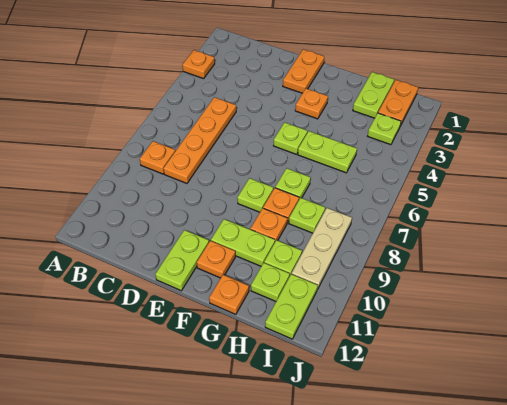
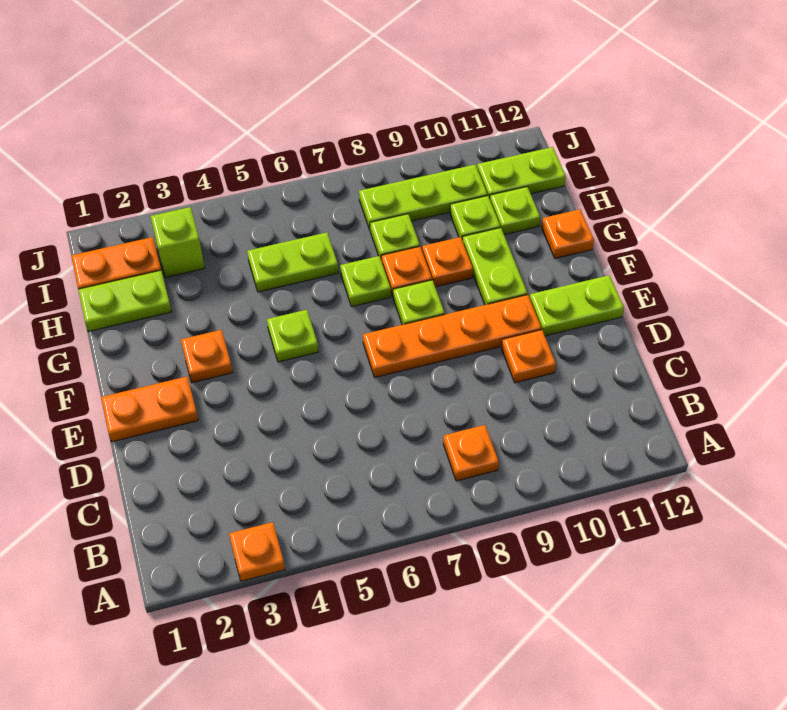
orange 1x4 plate [163,97,236,183] -> orange 1x4 plate moved to [363,295,542,378]
orange 1x1 plate [197,241,235,278] -> orange 1x1 plate moved to [501,330,556,383]
lime 1x2 plate [298,131,357,173] -> lime 1x2 plate turned to [247,232,338,292]
lime 1x1 plate [368,113,401,145] -> lime 1x1 brick [151,207,205,278]
tan 1x3 plate [292,208,352,289] -> lime 1x3 plate [359,165,488,230]

